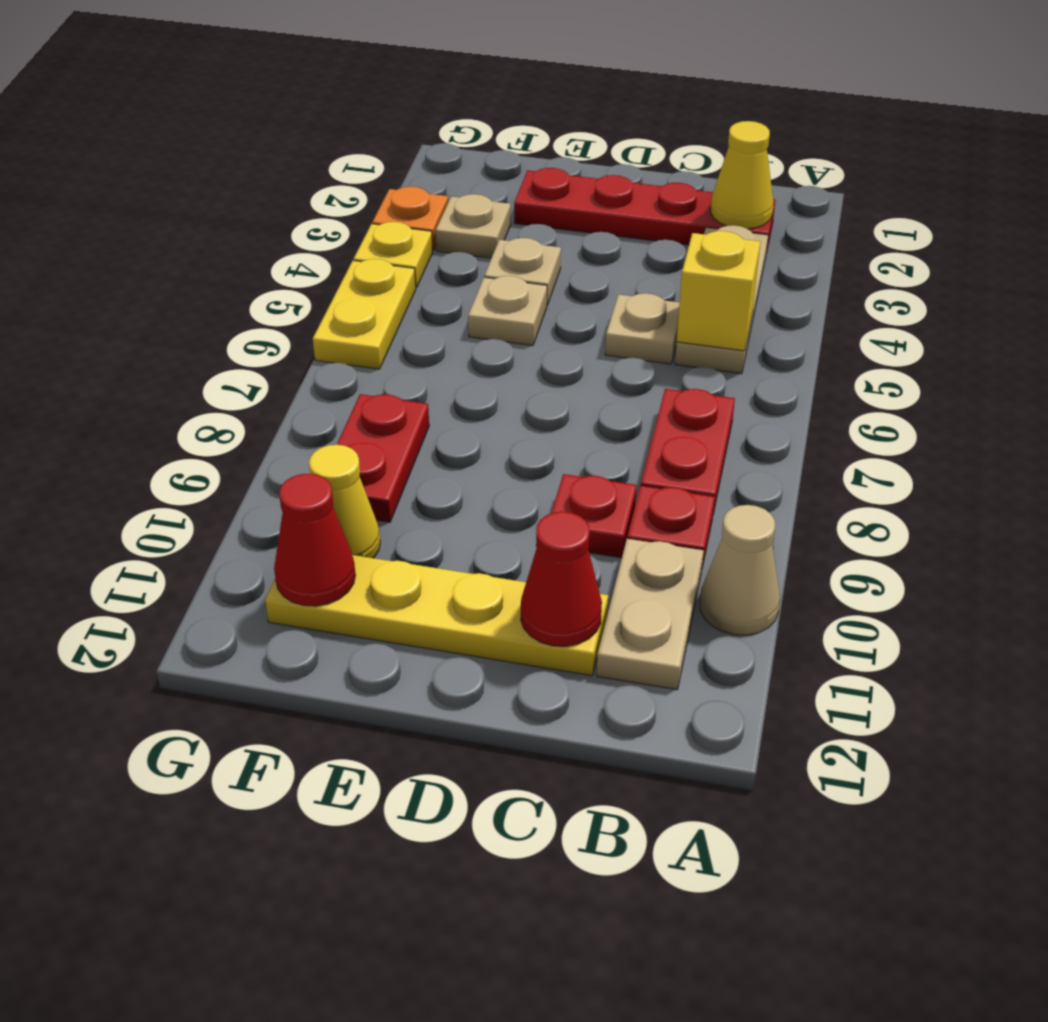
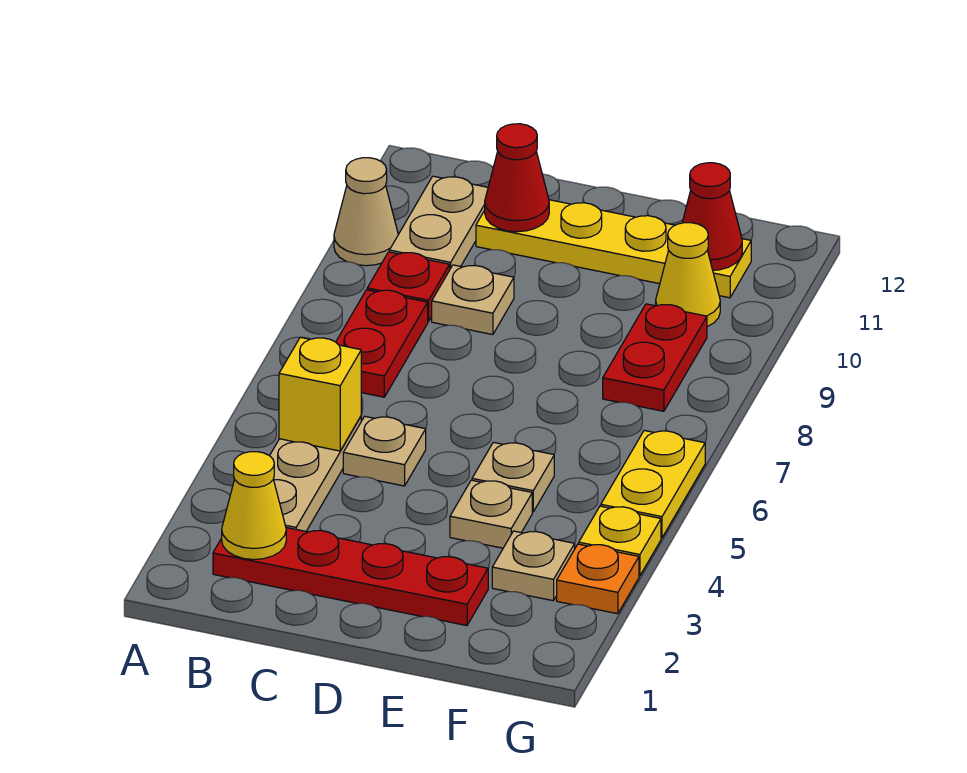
red 1x1 plate [551,474,637,558] -> tan 1x1 plate [432,265,514,335]

